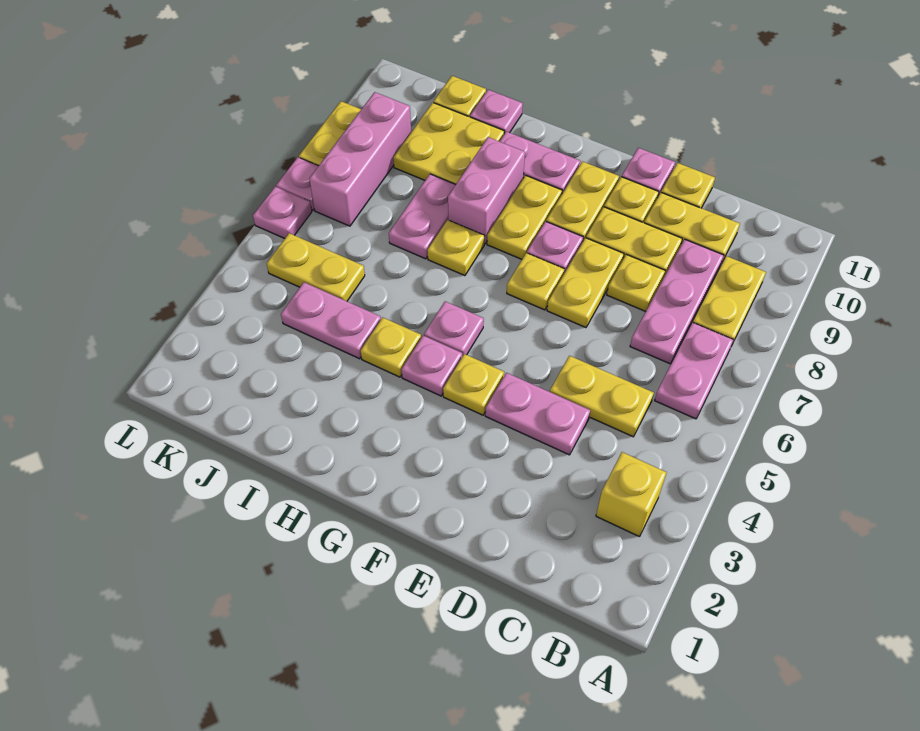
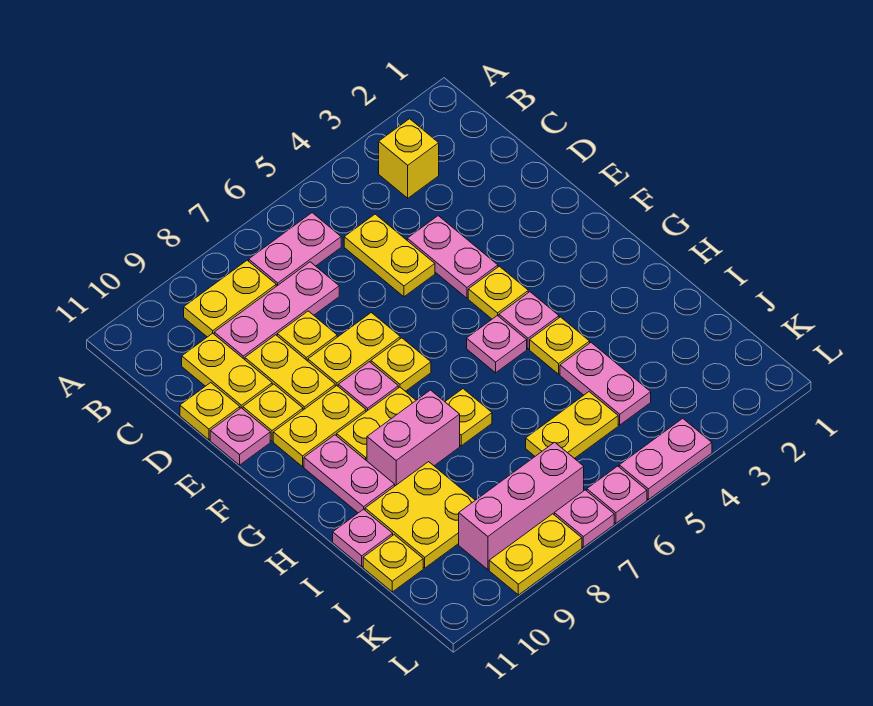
pink 1x2 plate [389,174,456,259] -> pink 1x2 plate moved to [619,418,712,500]
yellow 1x2 plate [267,233,365,301] -> yellow 1x2 plate turned to [526,392,618,458]

